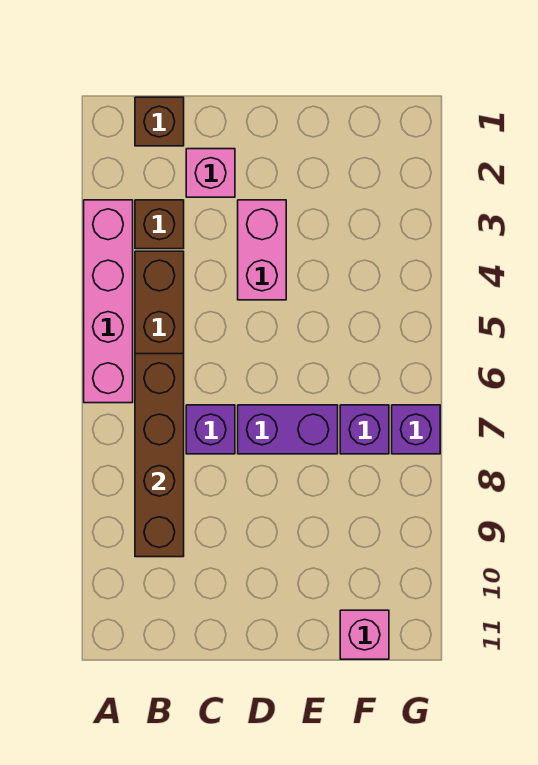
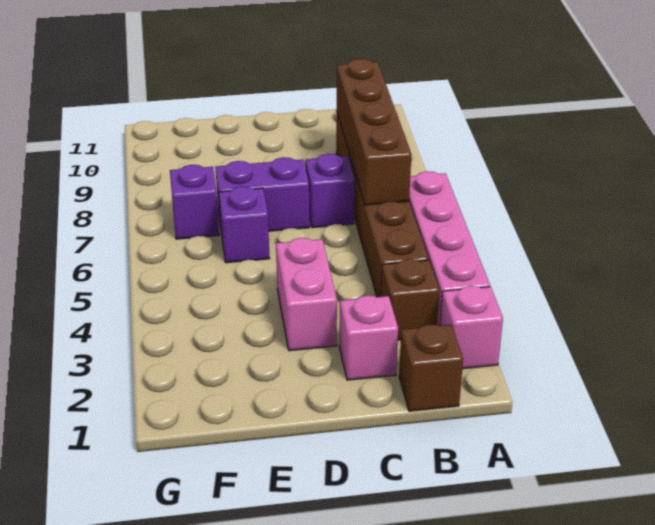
pink 1x1 brick [340,610,389,659] -> pink 1x1 brick moved to [440,286,503,369]
purple 1x1 brick [392,405,440,454] -> purple 1x1 brick moved to [219,186,270,263]

